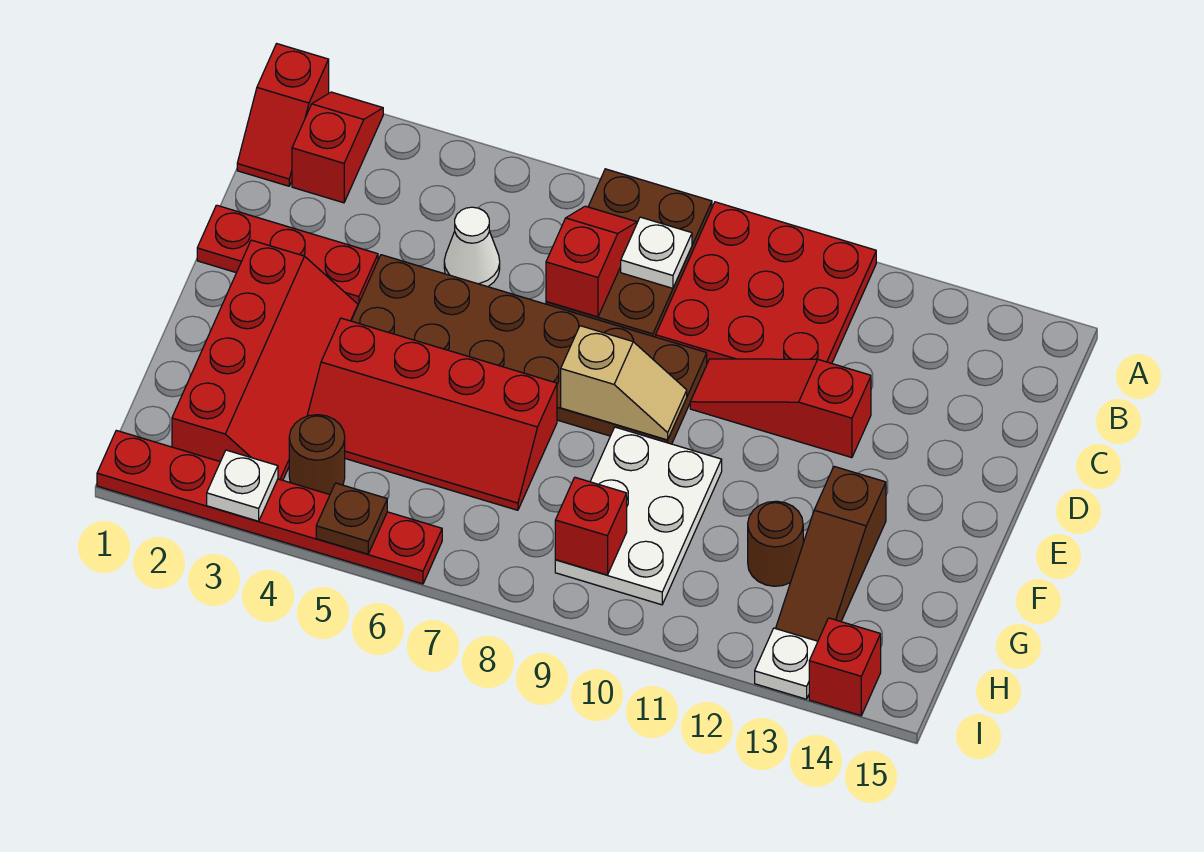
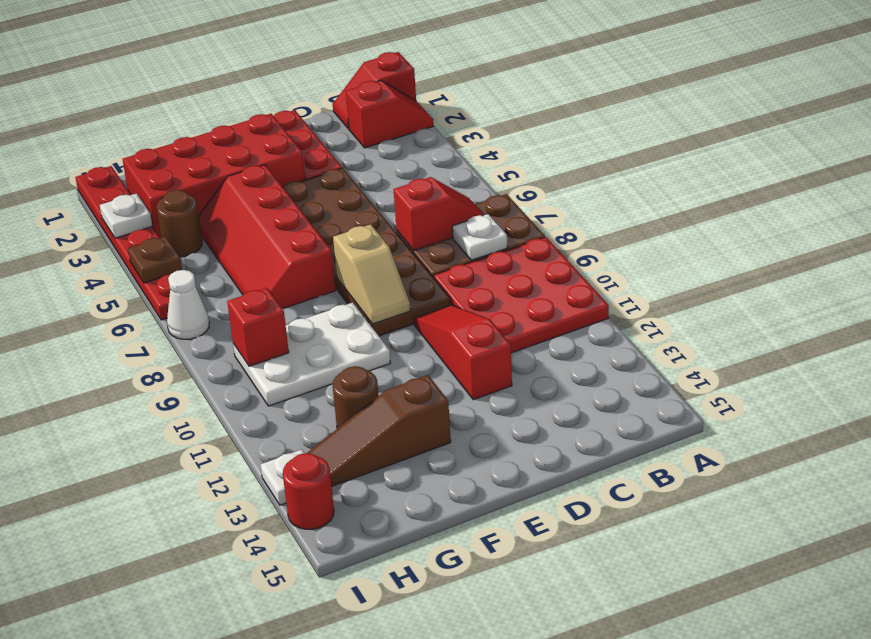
white 1x1 cone [444,207,500,287] -> white 1x1 cone moved to [167,270,209,339]
red 2x4 slope [172,240,358,480] -> red 2x4 brick [123,114,305,238]
red 1x1 brick [809,618,881,716] -> red 1x1 round brick [283,453,334,529]

